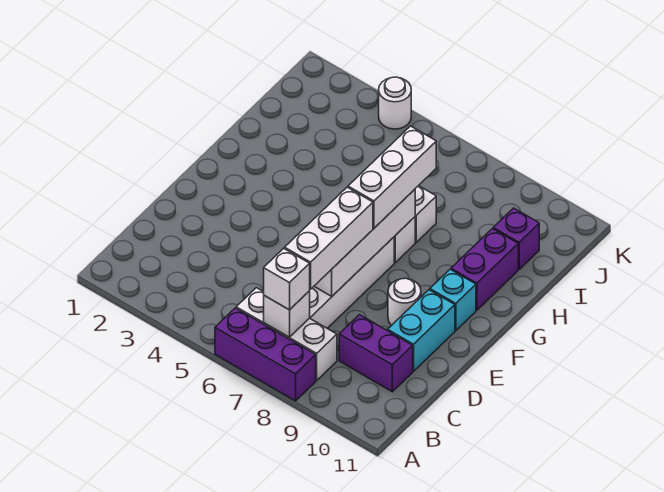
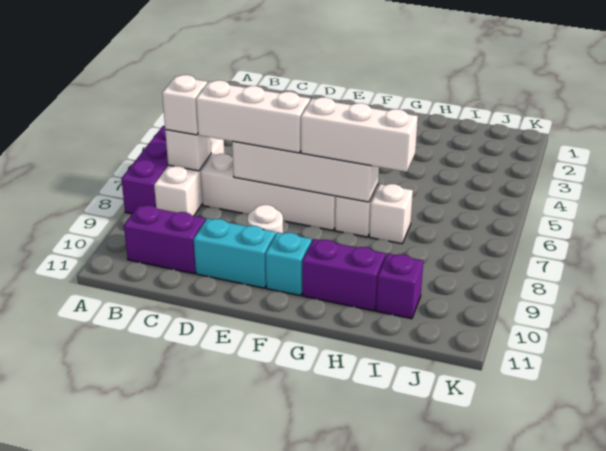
purple 1x2 brick [339,315,413,392] -> purple 1x2 brick turned to [124,205,205,274]
white 1x1 round brick [379,77,411,129] -> none

